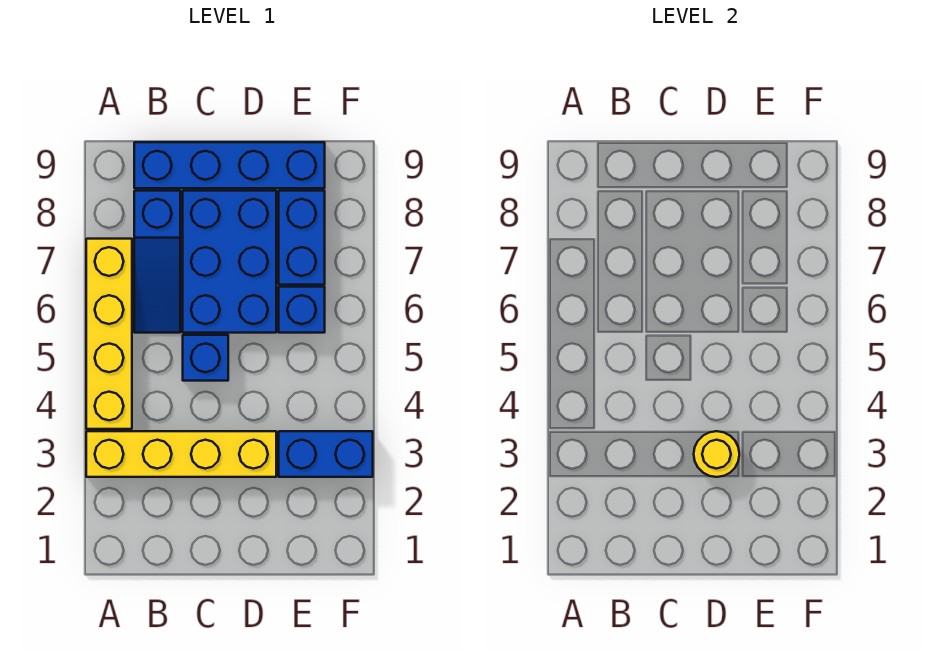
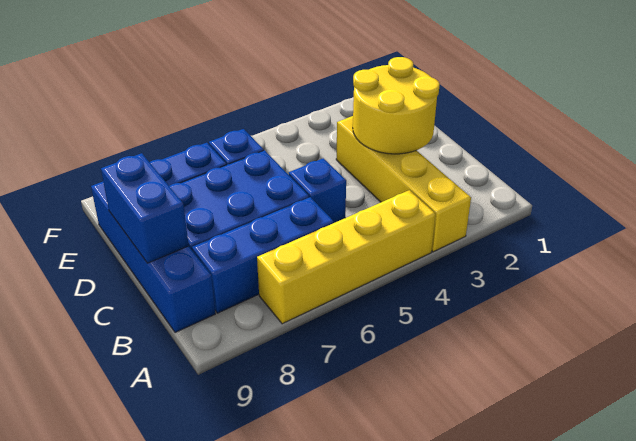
blue 1x3 slope [134,191,180,333] -> blue 1x3 brick [192,197,334,313]
yellow 1x1 round brick [694,431,739,477] -> yellow 2x2 round brick [353,57,440,154]
blue 1x2 brick [279,431,373,477] -> blue 1x2 brick moved to [101,153,189,263]

